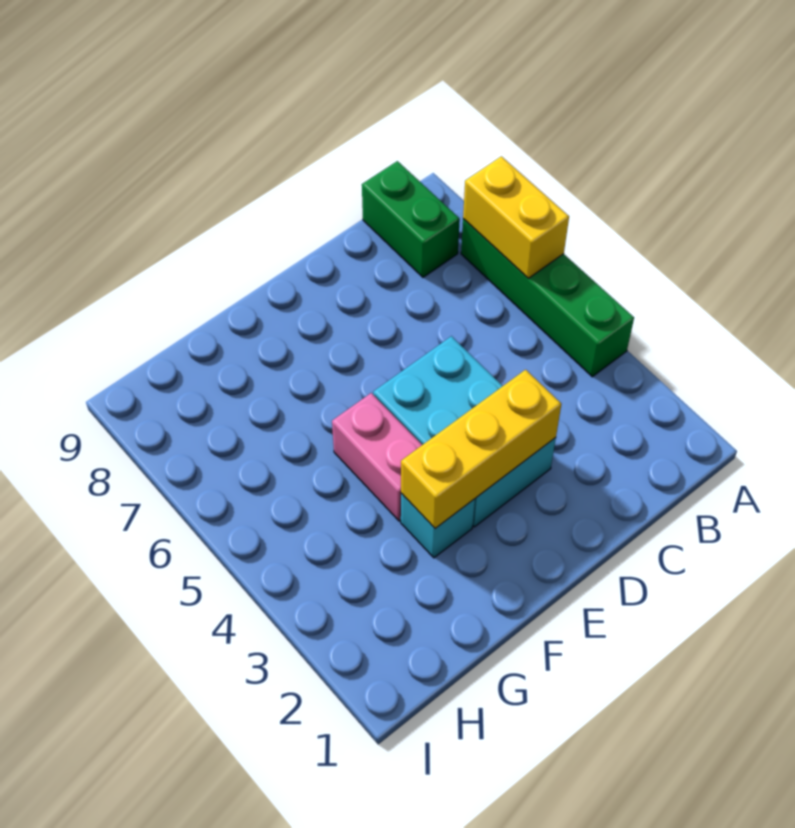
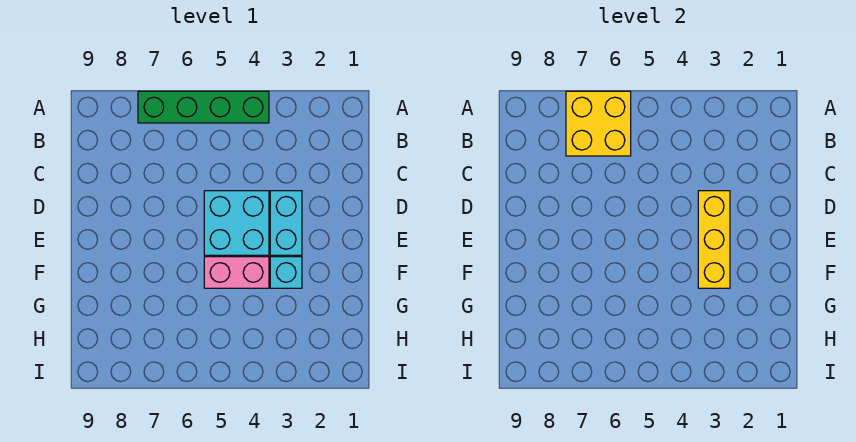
yellow 1x2 brick [463,156,569,278] -> yellow 2x2 brick [566,91,631,156]
green 1x2 brick [362,161,460,277] -> none

